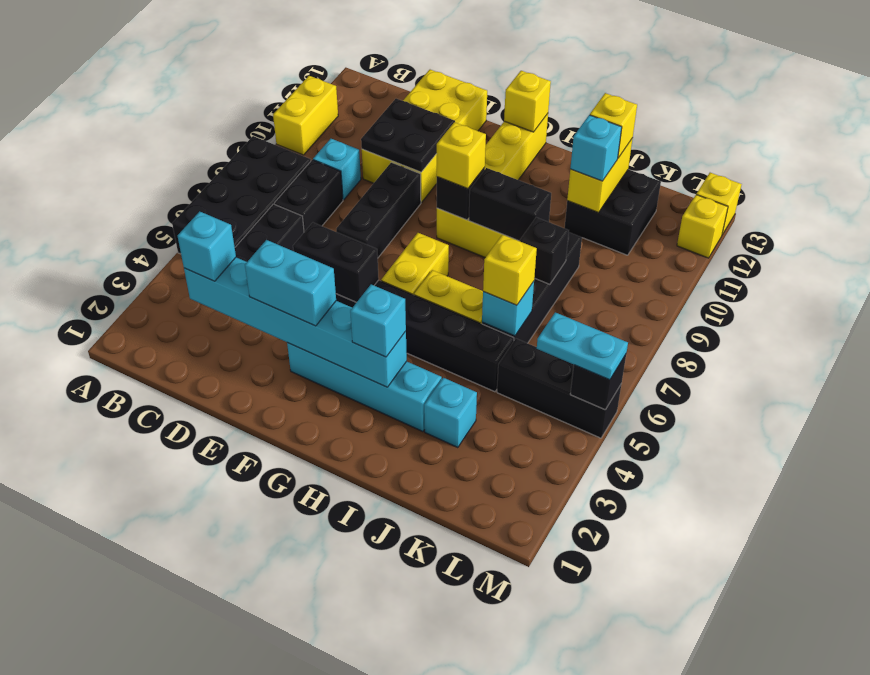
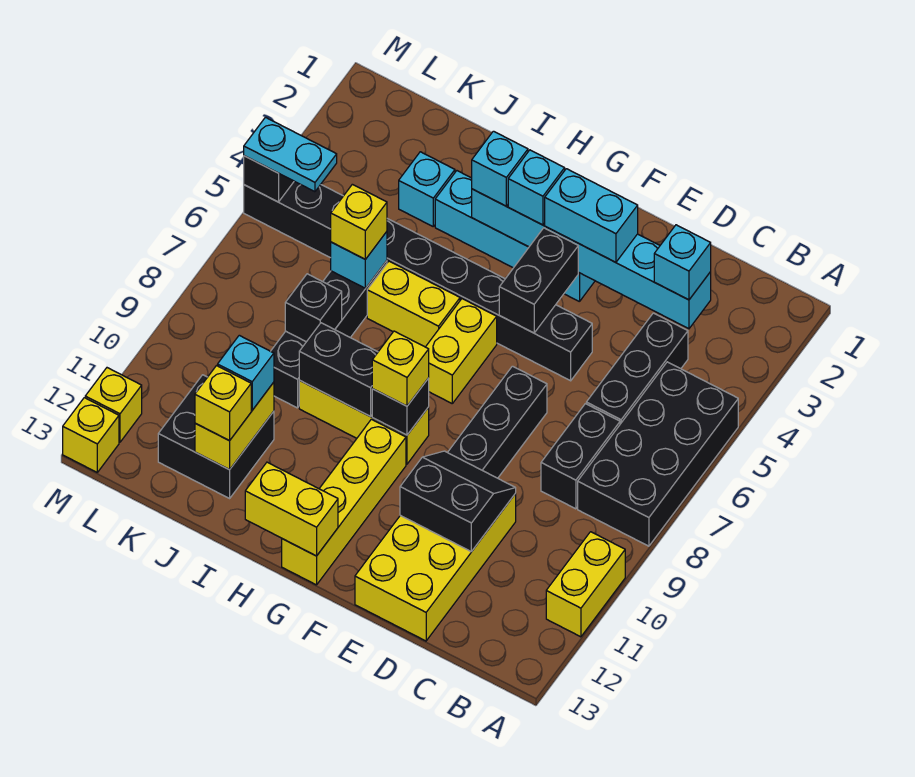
cyan 1x1 brick [313,139,361,200] -> cyan 1x1 brick moved to [508,150,565,225]
black 2x2 plate [361,99,455,172] -> black 2x2 slope [400,451,516,552]
black 1x2 brick [293,223,379,302] -> black 1x2 brick turned to [499,228,579,333]
yellow 1x1 brick [504,71,551,132] -> yellow 1x2 brick [245,462,338,556]

